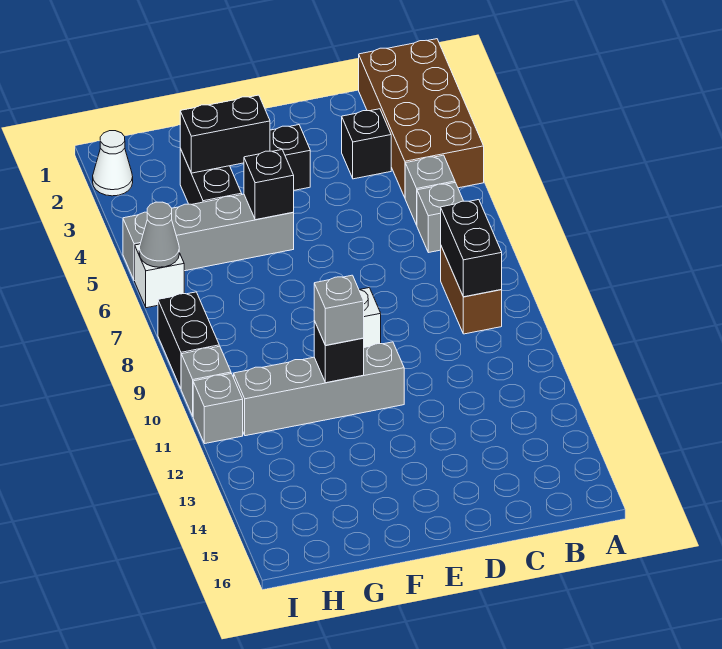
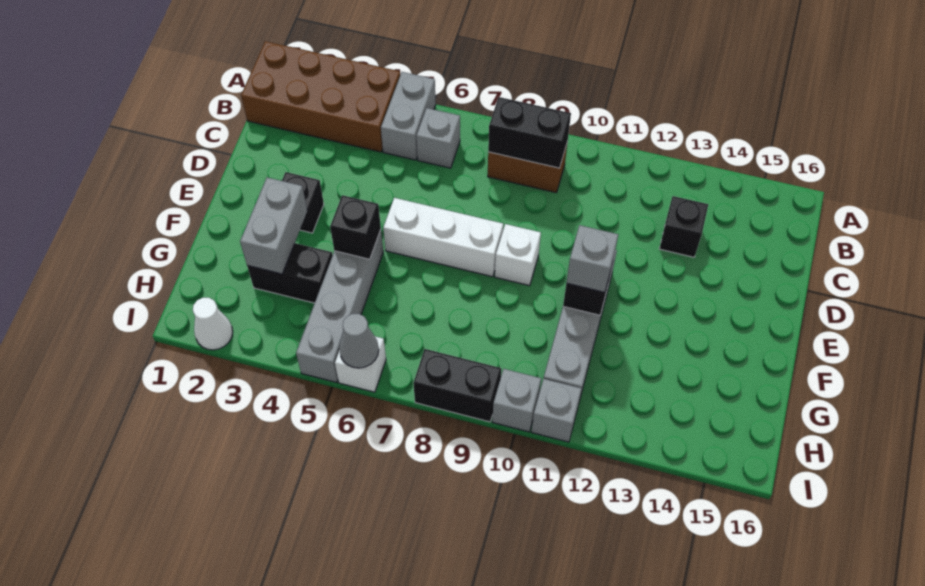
grey 1x1 brick [405,155,455,225] -> grey 1x2 brick [381,72,436,160]
black 1x1 brick [342,109,391,179] -> black 1x1 brick moved to [659,196,708,257]
none -> white 1x3 brick [383,198,503,277]
black 1x2 brick [180,95,270,173] -> grey 1x2 brick [240,177,307,274]

